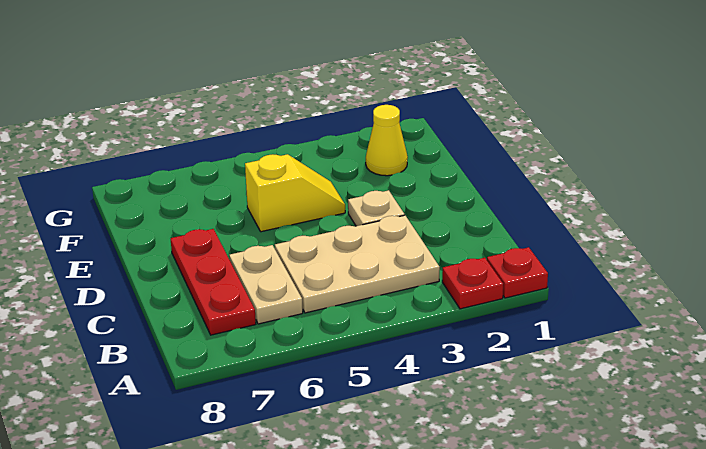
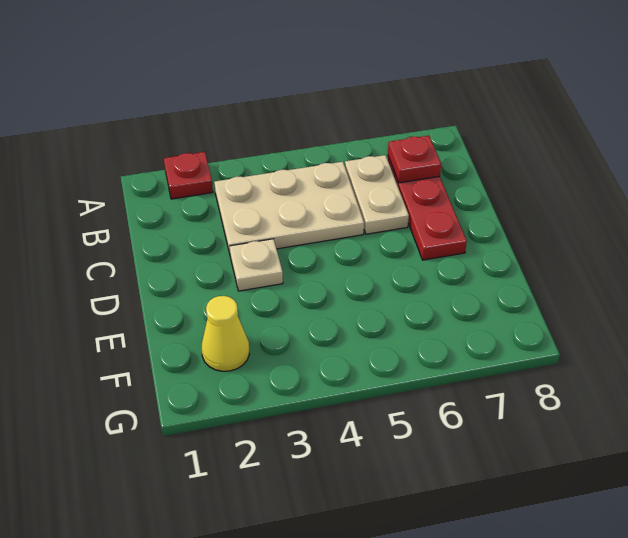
red 1x1 plate [487,247,548,298] -> red 1x1 plate moved to [388,136,441,183]
yellow 1x2 slope [245,154,345,232] -> none

